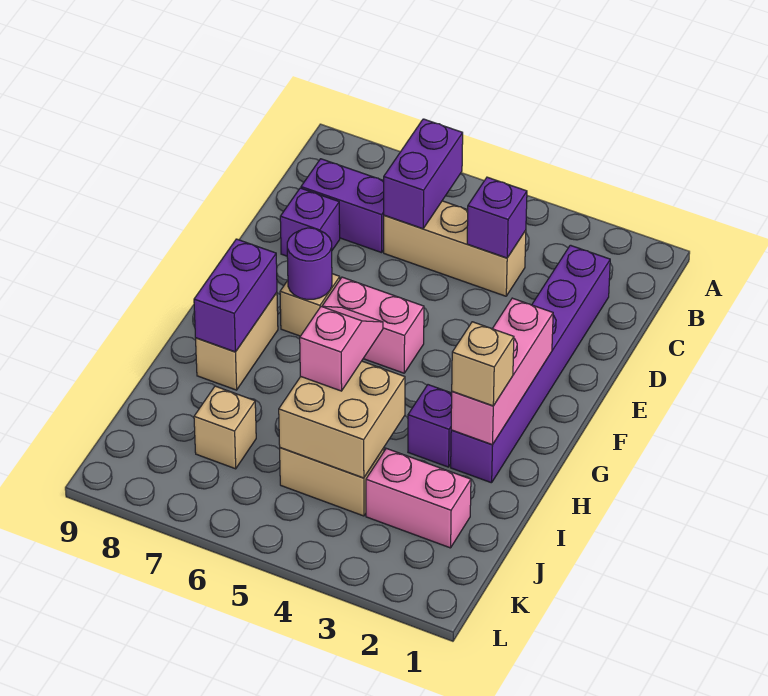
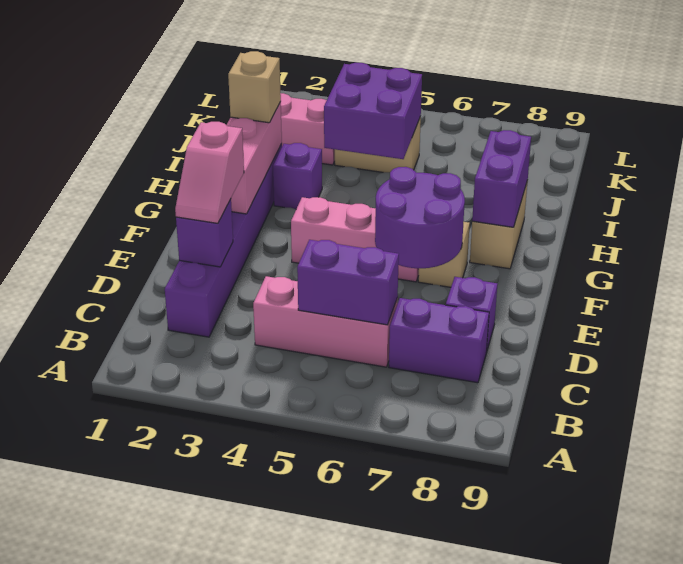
purple 1x2 brick [384,119,463,229] -> purple 1x2 brick turned to [297,240,399,325]
tan 1x3 brick [384,201,526,296] -> pink 1x3 brick [253,276,398,367]
purple 1x1 brick [467,177,527,258] -> purple 1x1 brick moved to [176,199,233,267]
pink 1x2 brick [323,277,424,373] -> pink 1x3 brick [291,197,419,282]
purple 1x1 round brick [287,228,332,299] -> purple 2x2 round brick [375,167,465,268]
pink 1x2 slope [300,306,383,391] -> pink 1x2 slope moved to [175,122,244,223]
tan 2x2 brick [279,361,405,478] -> purple 2x2 brick [324,63,422,159]
tan 1x1 brick [194,386,256,469] -> none

